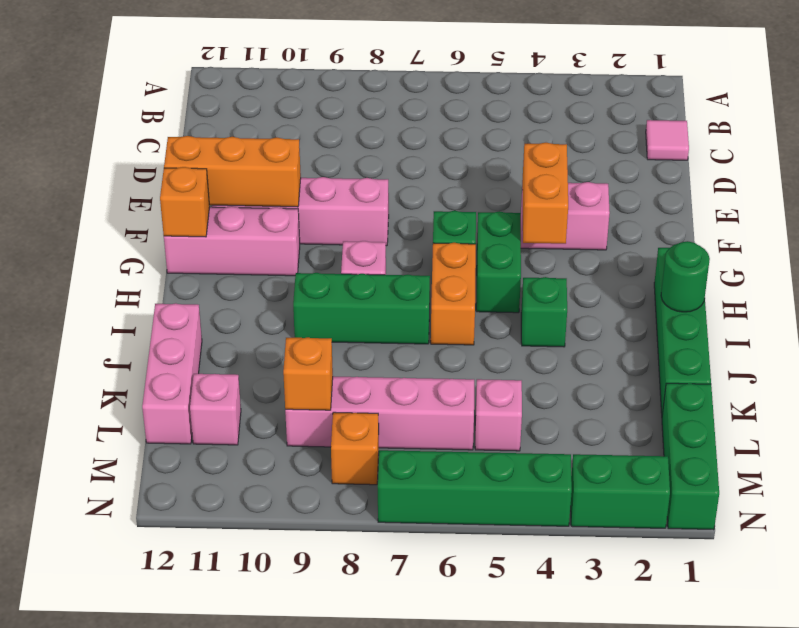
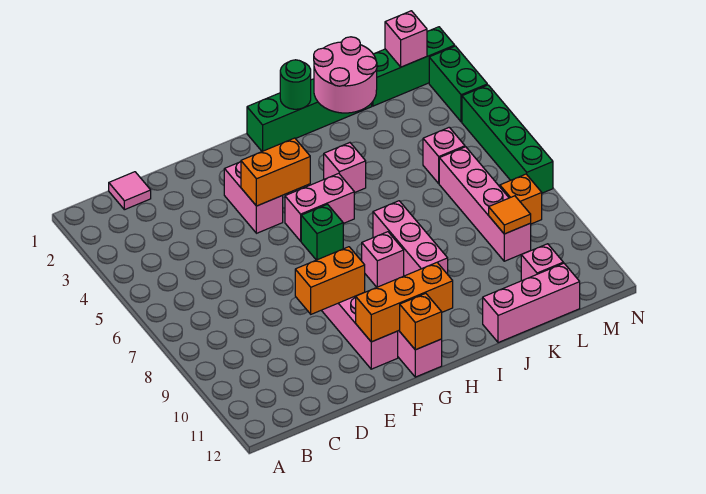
orange 1x3 brick [164,136,301,207] -> orange 1x3 brick turned to [356,263,453,342]
green 1x2 brick [476,211,521,313] -> pink 1x2 brick [285,173,354,241]
orange 1x2 brick [431,243,476,345] -> orange 1x2 brick moved to [295,247,365,314]
green 1x1 brick [521,277,567,347] -> pink 1x1 brick [324,143,366,193]
green 1x3 brick [293,273,430,344] -> pink 1x3 brick [373,201,448,276]
none -> pink 2x2 round brick [314,37,377,113]
orange 1x1 brick [283,337,333,410] -> orange 1x1 tile [489,196,531,234]
none -> pink 1x1 brick [385,11,427,67]

